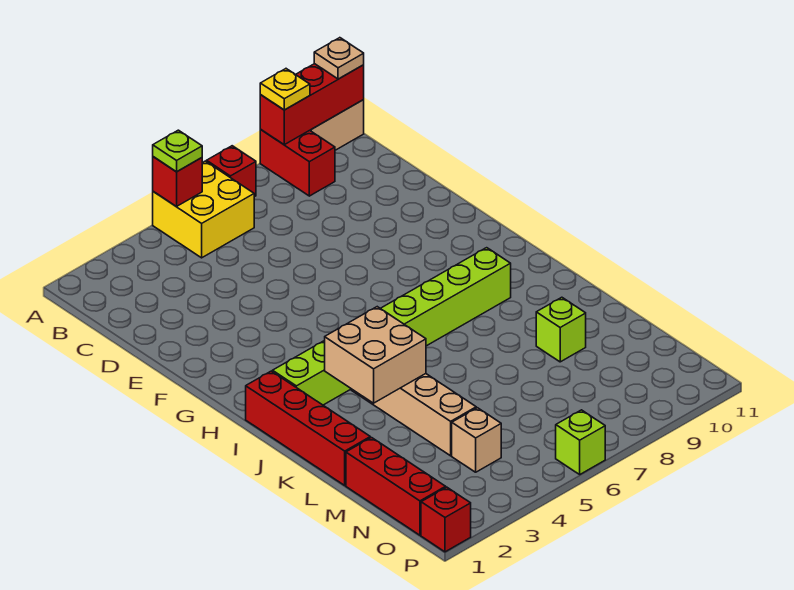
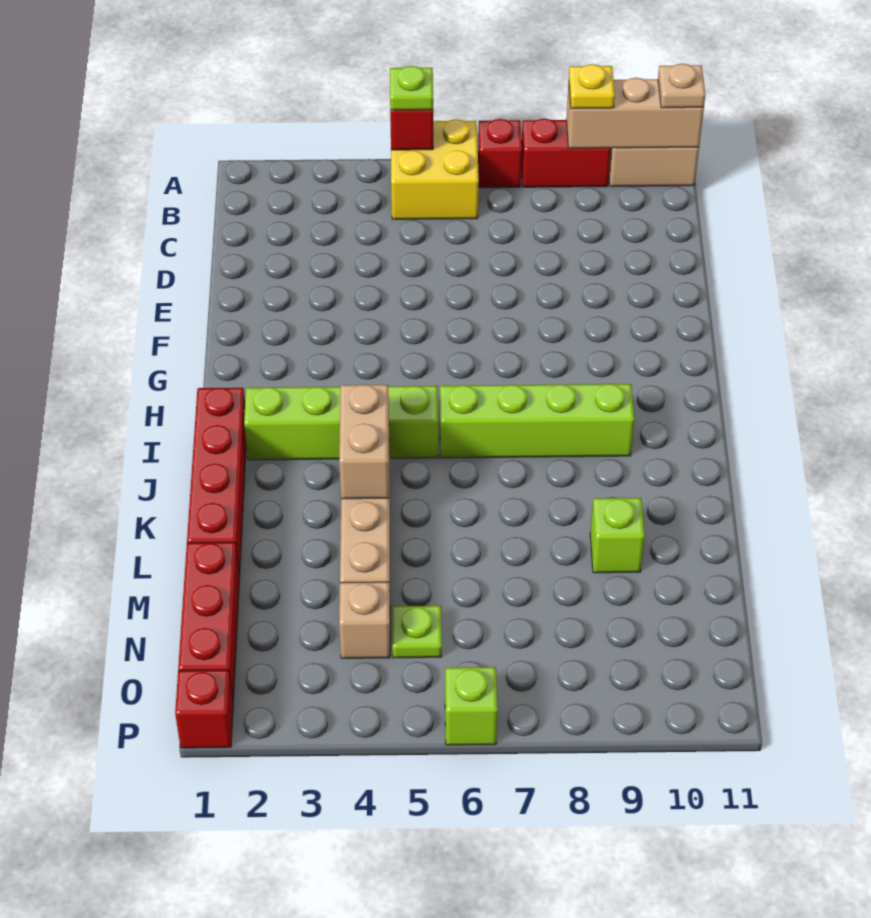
red 1x2 brick [260,130,335,196] -> red 1x2 brick turned to [521,119,611,187]
red 1x3 brick [260,64,364,145] -> tan 1x3 brick [566,78,704,148]
tan 2x2 brick [325,307,426,403] -> tan 1x2 brick [339,385,389,499]
none -> lime 1x1 plate [392,606,442,658]

